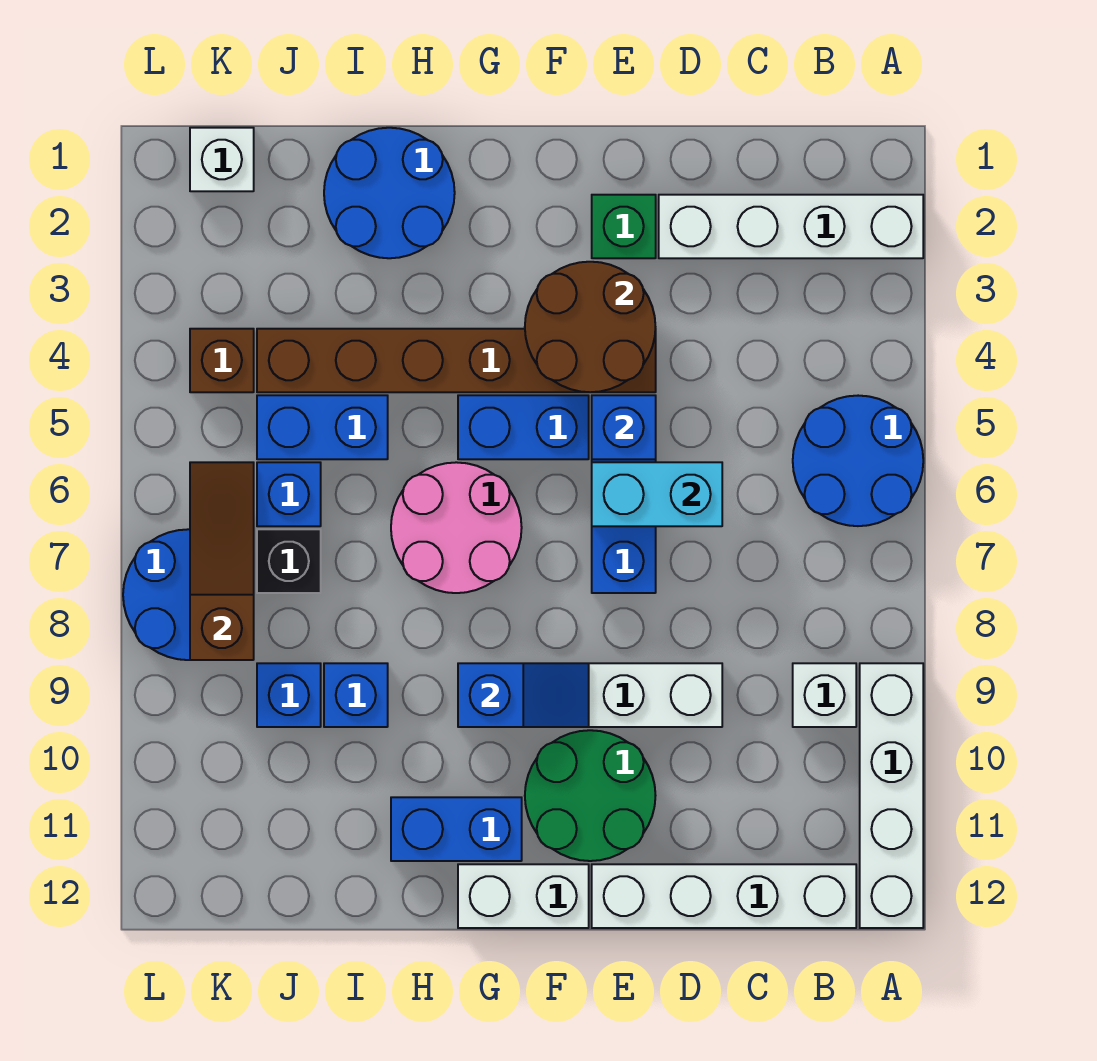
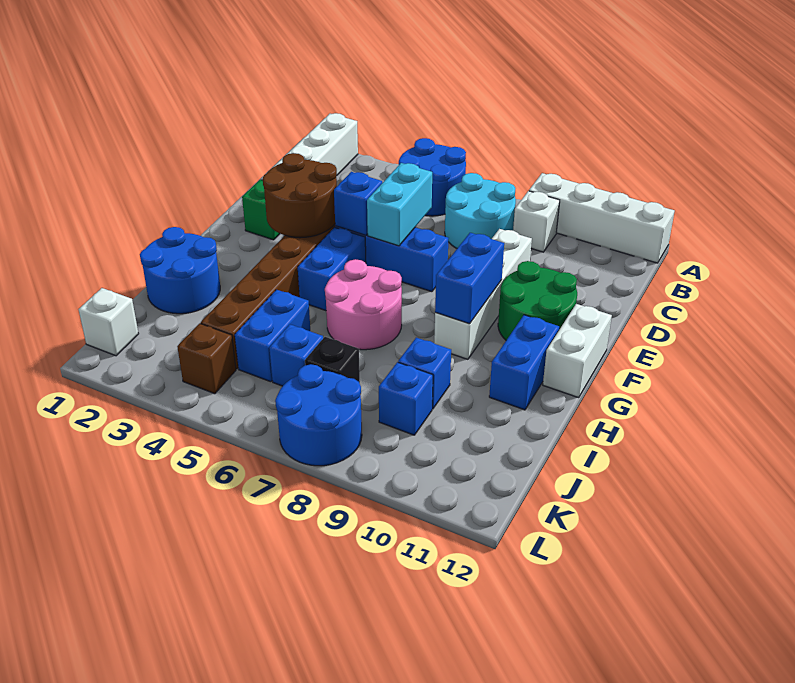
none -> cyan 2x2 round brick [445,173,516,248]
white 1x4 brick [592,864,856,928] -> none
blue 1x2 slope [458,663,589,727] -> blue 1x2 brick [435,233,504,324]
brown 1x3 slope [190,462,254,660] -> none

